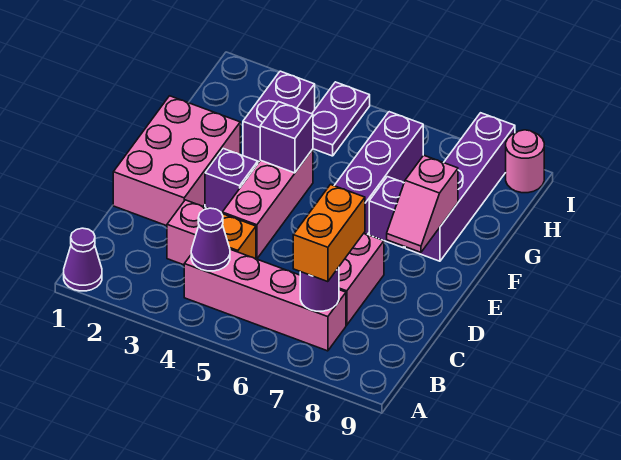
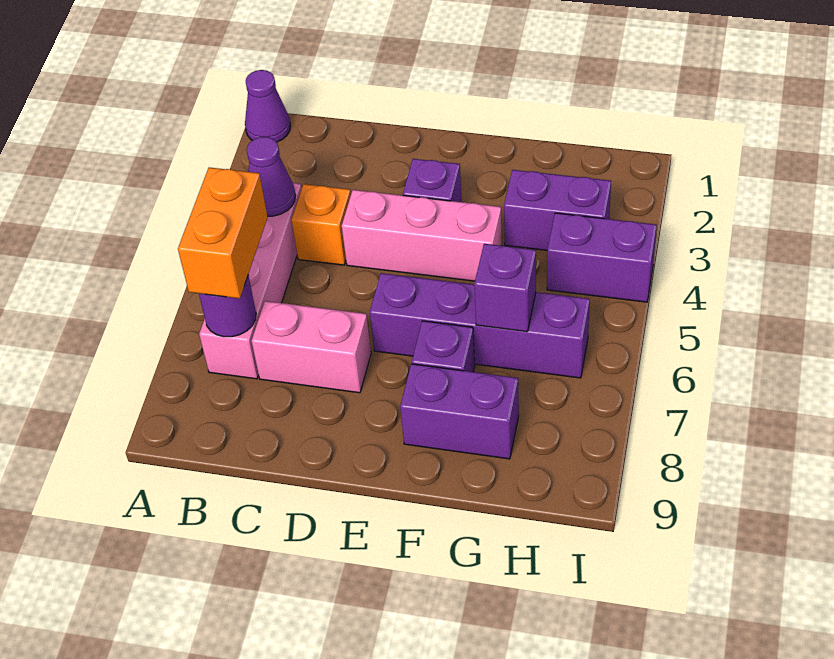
orange 1x2 brick [293,185,365,282] -> orange 1x2 brick turned to [178,167,268,299]
pink 1x1 brick [167,200,208,265] -> none
pink 2x3 brick [113,96,240,226] -> none
pink 1x2 slope [387,155,458,252] -> none
purple 1x1 brick [260,102,313,173] -> purple 1x1 brick moved to [474,244,536,332]
purple 1x4 brick [405,113,515,261] -> purple 1x2 brick [400,364,519,459]
purple 1x2 plate [312,82,370,156] -> purple 1x2 brick [547,213,657,302]
pink 1x1 round brick [506,130,544,193] -> none

